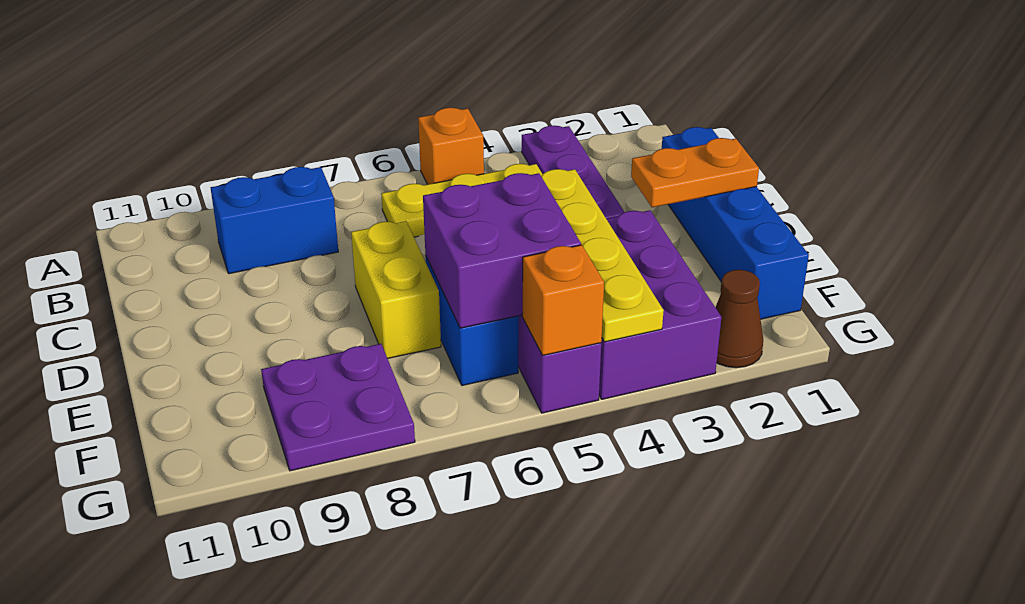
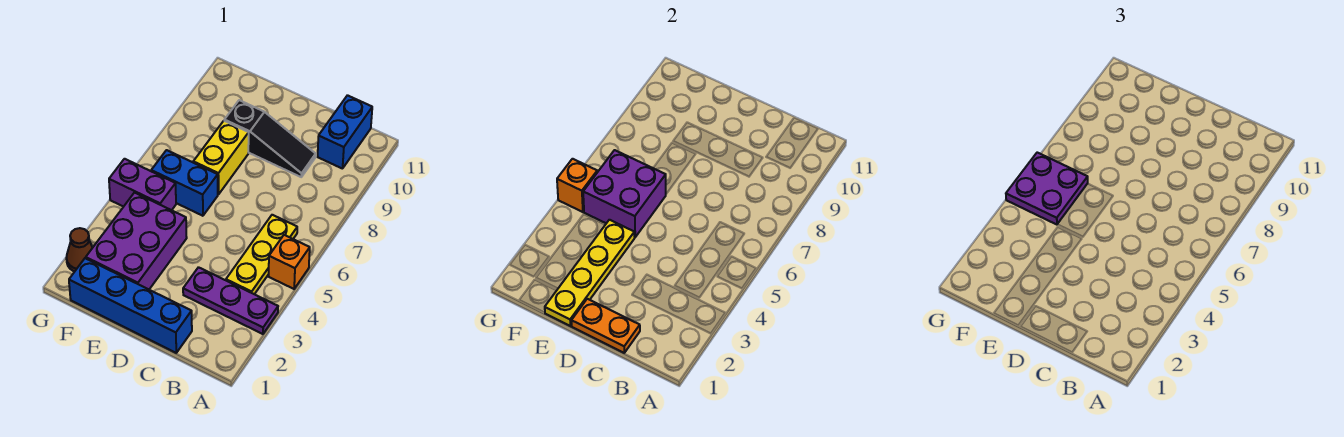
blue 1x2 brick [211,167,338,274] -> blue 1x2 brick moved to [318,95,372,169]
none -> black 1x3 slope [224,100,316,177]
orange 1x2 plate [631,138,759,207] -> orange 1x2 plate turned to [571,299,640,353]
yellow 1x4 plate [541,169,664,342] -> yellow 1x4 plate turned to [545,220,635,326]
yellow 1x2 brick [351,221,441,358] -> yellow 1x2 brick turned to [193,121,249,195]
purple 2x3 brick [599,210,721,399] -> purple 2x3 brick turned to [86,193,187,289]
purple 2x2 plate [261,344,415,471] -> purple 2x2 plate moved to [1006,153,1088,225]

